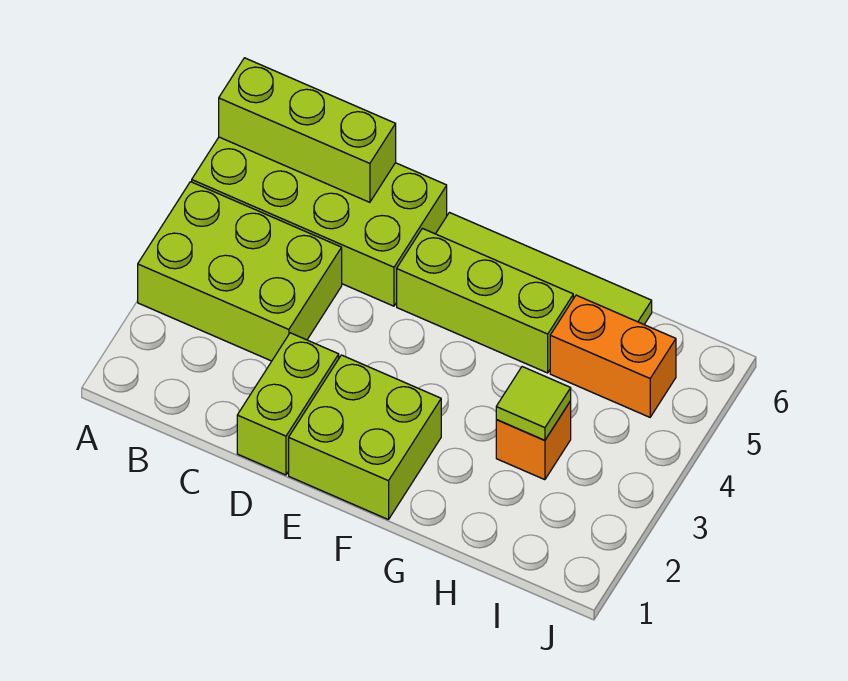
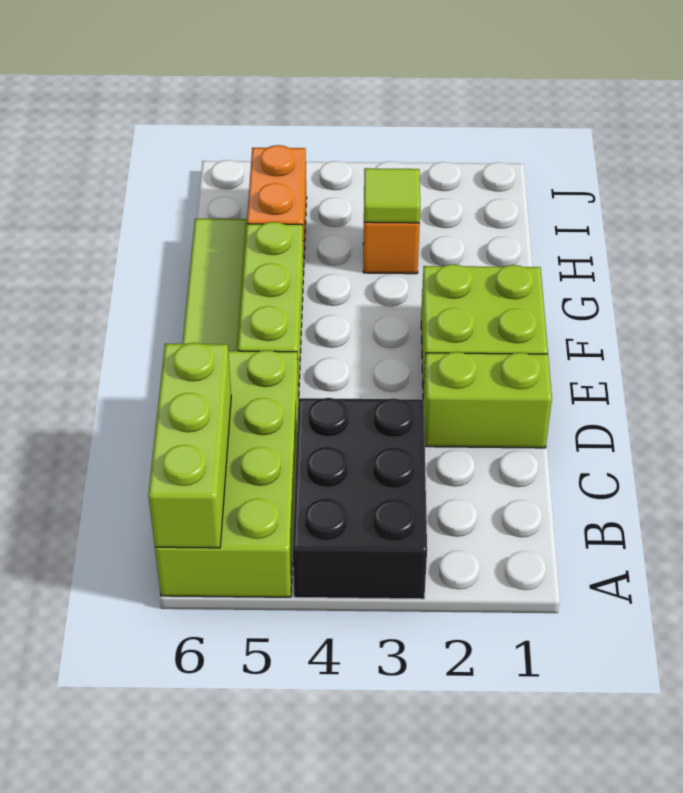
lime 2x3 brick [138,182,342,361] -> black 2x3 brick [293,398,427,599]

